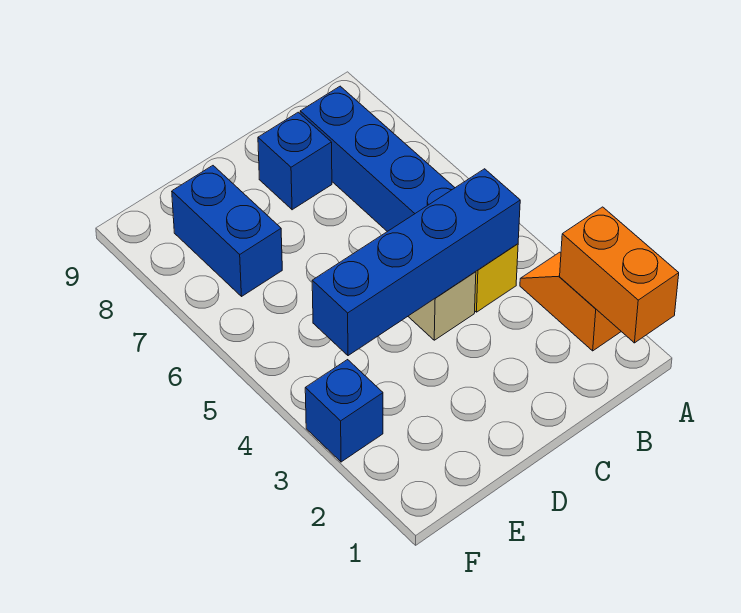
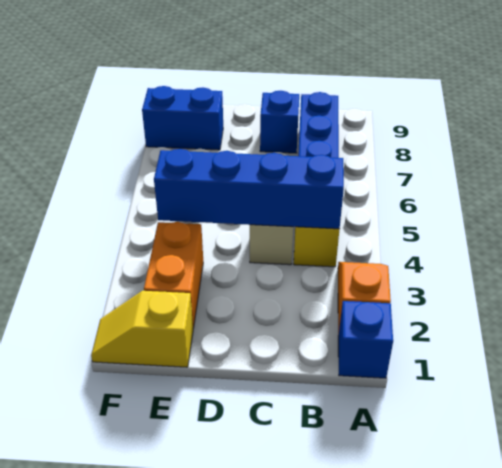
orange 1x2 brick [560,207,679,343] -> orange 1x2 brick moved to [144,222,203,328]
none -> yellow 1x2 slope [91,291,193,367]
blue 1x2 brick [172,166,282,296] -> blue 1x2 brick turned to [142,86,223,150]
blue 1x1 brick [305,360,383,462] -> blue 1x1 brick moved to [338,301,393,378]

